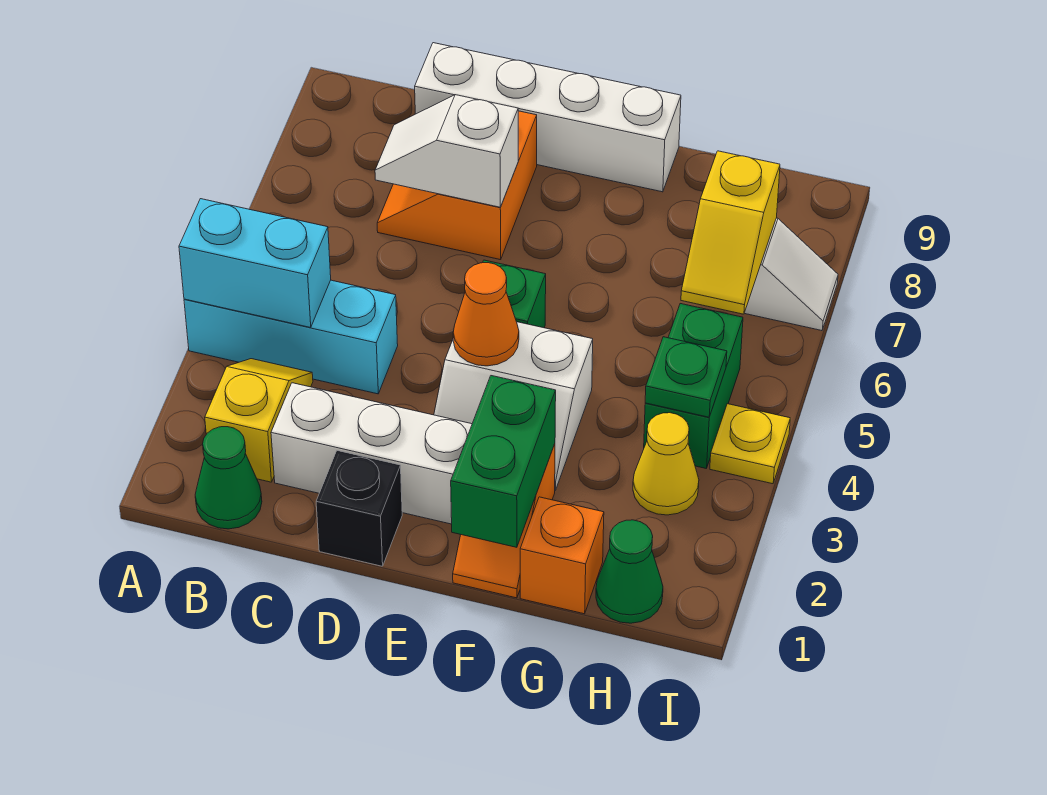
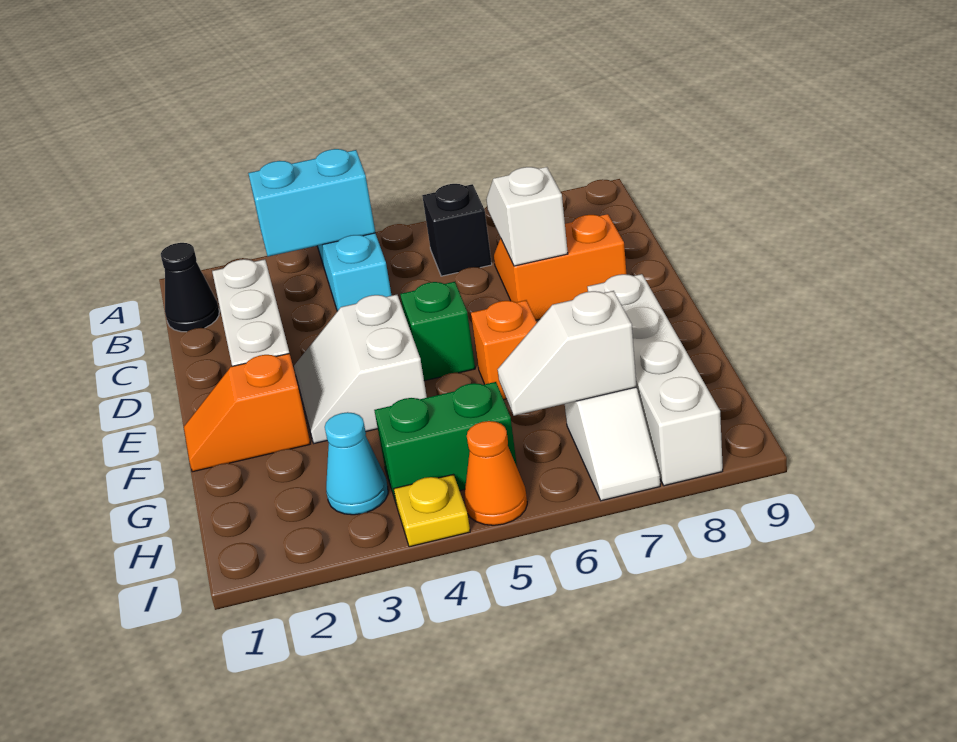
cyan 1x2 brick [179,199,331,327] -> cyan 1x2 brick turned to [248,149,375,256]
green 1x1 cone [195,427,262,529] -> black 1x1 cone [161,243,219,332]
yellow 1x2 slope [205,359,313,482] -> none
white 1x4 brick [415,43,681,192] -> white 1x4 brick moved to [587,274,723,486]
black 1x1 brick [316,451,402,566] -> black 1x1 brick moved to [422,184,492,276]
orange 1x1 cone [453,263,519,366] -> orange 1x1 cone moved to [464,421,527,525]
green 1x2 brick [451,376,556,547] -> none
orange 1x1 brick [520,497,604,614] -> orange 1x1 brick moved to [471,300,537,400]
green 1x1 cone [596,520,663,623] -> none
yellow 1x1 cone [633,413,699,515] -> cyan 1x1 cone [325,412,388,515]
green 1x1 plate [645,337,727,417] -> none
yellow 1x2 slope [681,151,780,314] -> white 1x2 slope [498,291,637,416]

